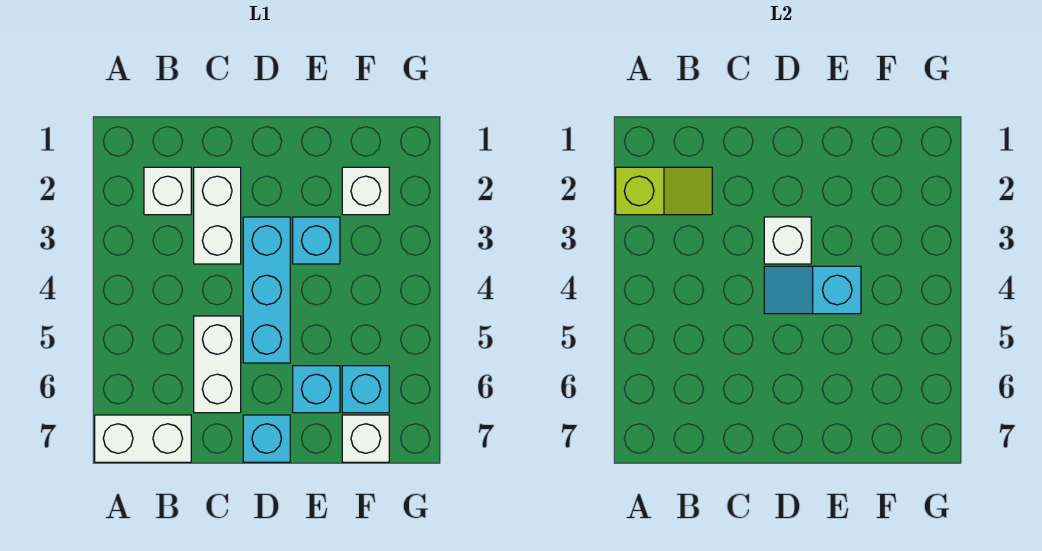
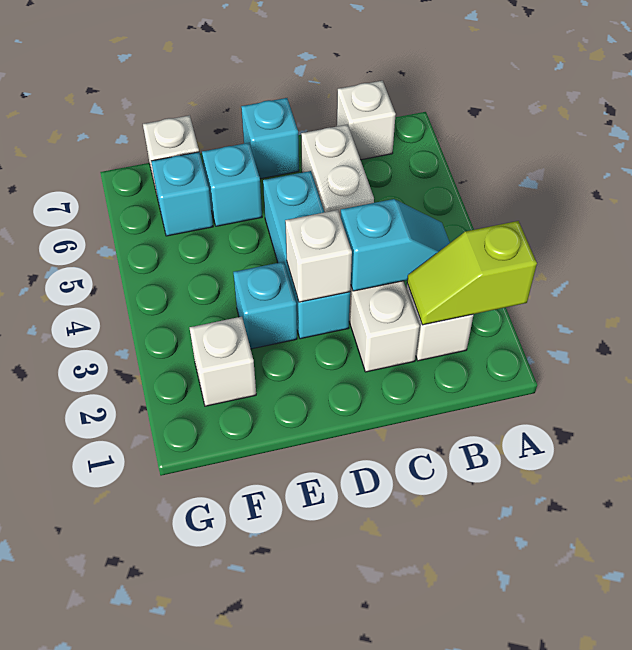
white 1x2 brick [95,415,191,462] -> white 1x1 brick [337,81,396,160]
cyan 1x2 slope [764,266,861,314] -> cyan 1x2 slope moved to [340,199,450,291]

